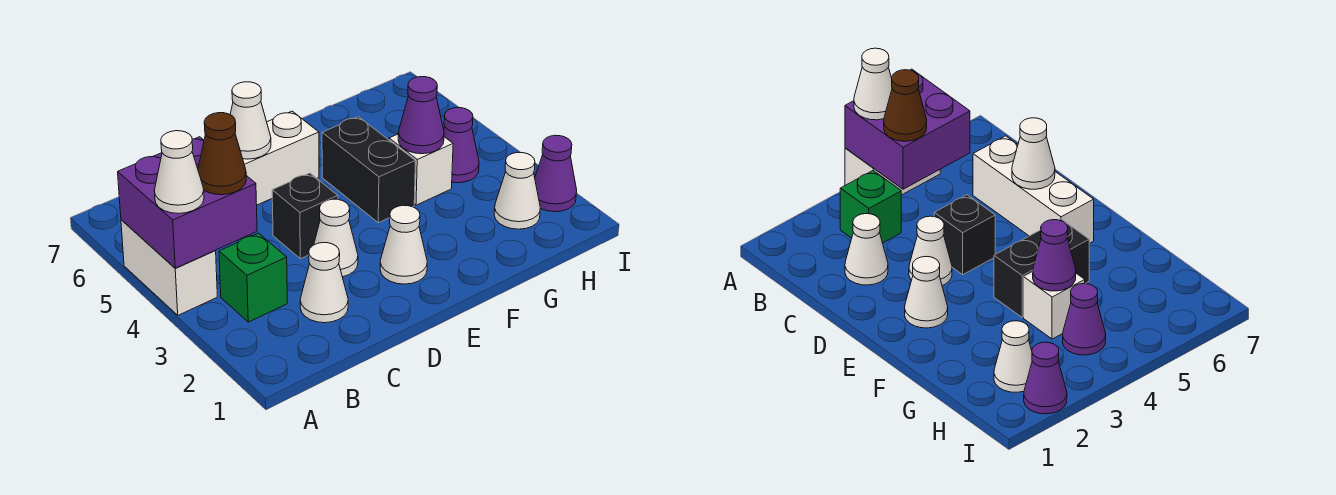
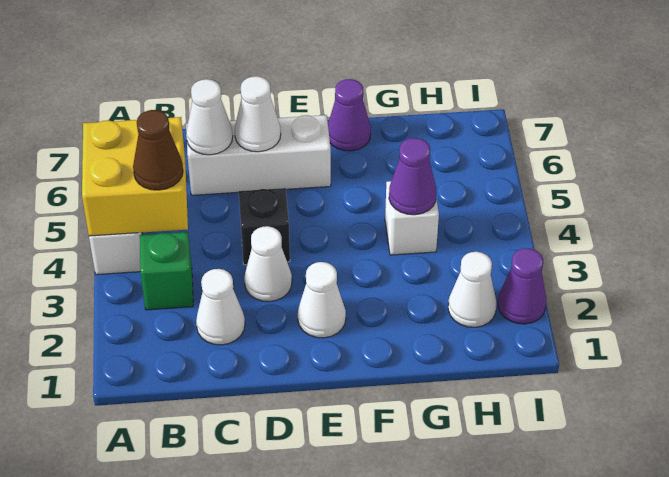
purple 2x2 brick [118,137,257,268] -> yellow 2x2 brick [82,117,188,236]
white 1x1 cone [154,131,204,214] -> white 1x1 cone moved to [186,79,233,155]
black 1x2 brick [322,117,415,223] -> none
purple 1x1 cone [444,108,479,183] -> purple 1x1 cone moved to [328,79,371,151]

